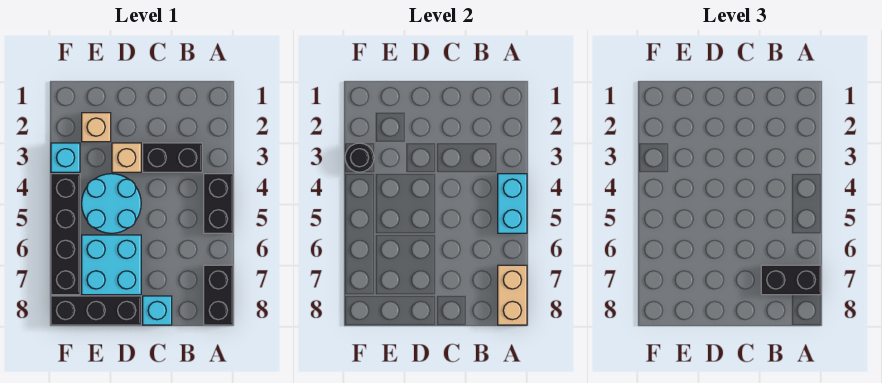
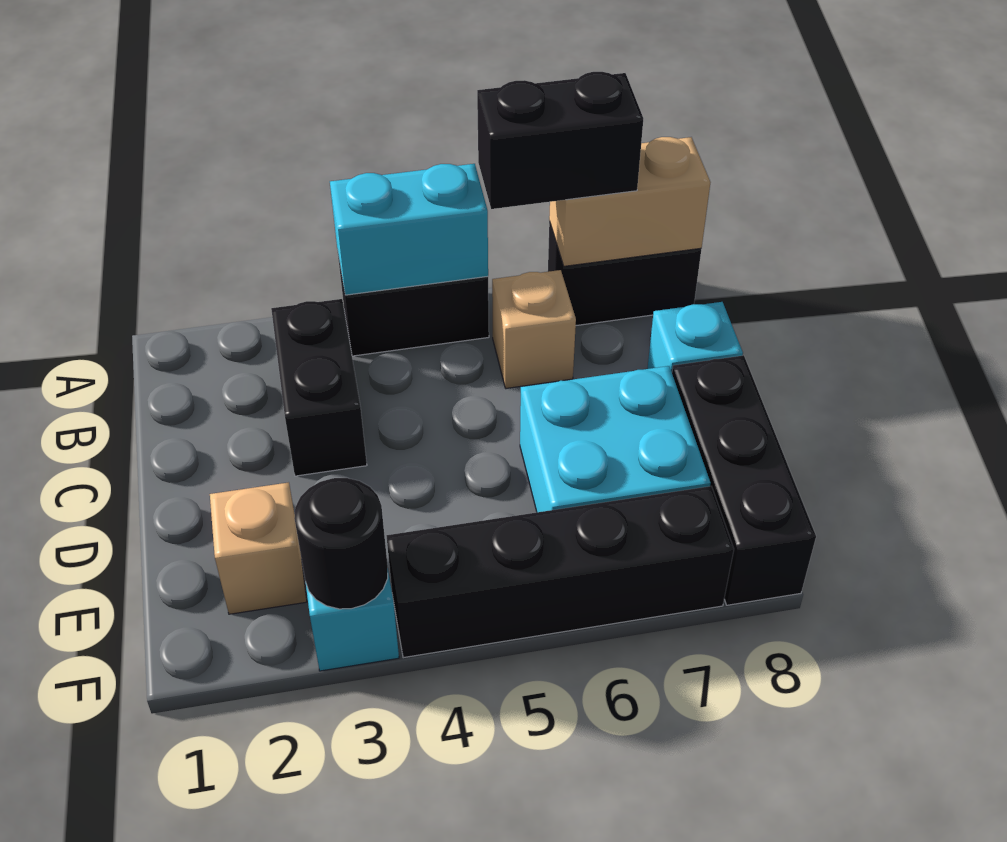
black 1x2 brick [761,265,821,295] -> black 1x2 brick turned to [477,72,643,209]
tan 1x1 brick [112,143,141,172] -> tan 1x1 brick moved to [492,270,576,388]
cyan 2x2 round brick [82,174,141,233] -> none

